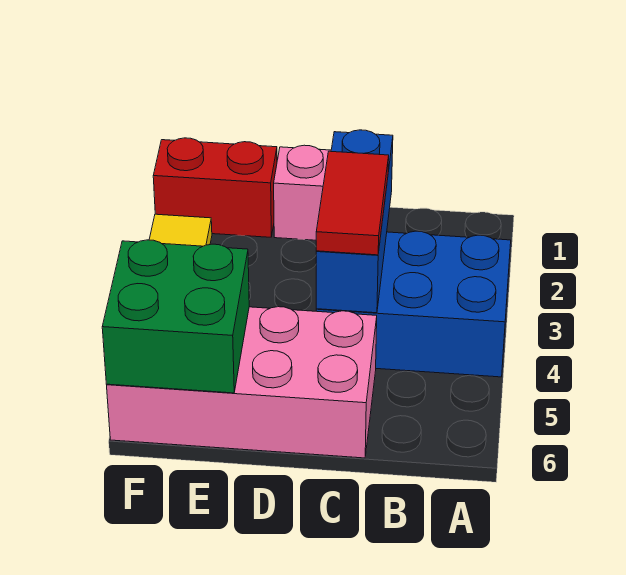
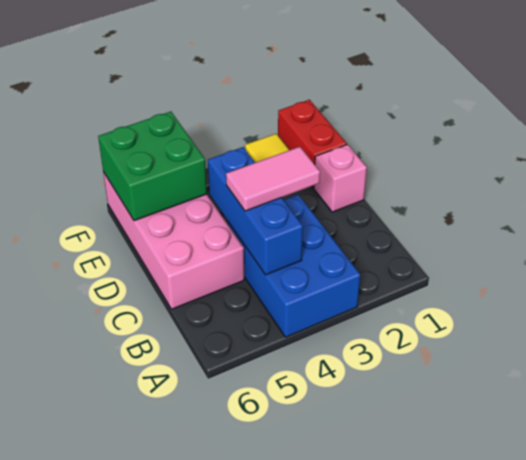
blue 1x3 brick [316,130,393,313] -> blue 1x3 brick turned to [208,147,303,275]
red 1x2 tile [316,151,389,255] -> pink 1x2 tile [226,147,320,211]

